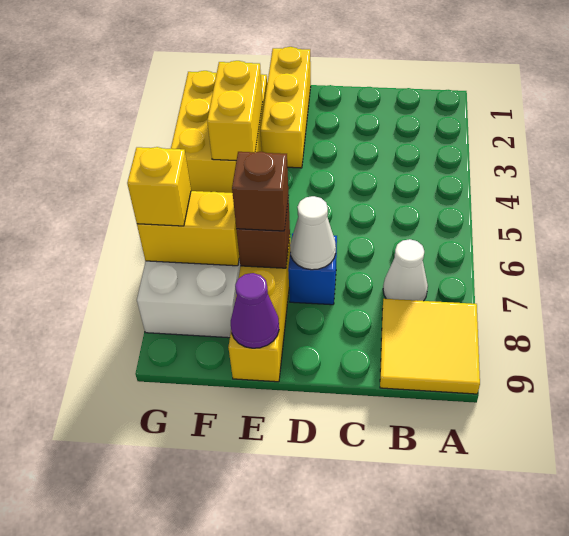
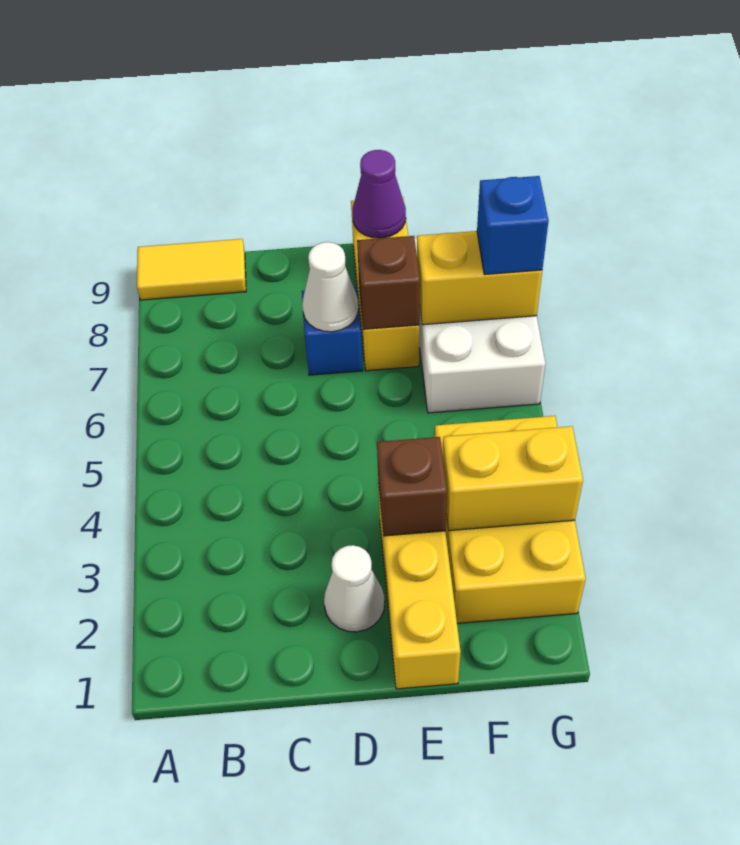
yellow 2x2 tile [380,299,480,394] -> yellow 1x2 tile [137,239,246,300]
white 1x1 cone [383,239,428,301] -> white 1x1 cone moved to [324,545,385,632]
brown 1x1 brick [232,152,289,231] -> brown 1x1 brick moved to [377,437,447,536]
yellow 1x2 brick [207,61,263,161] -> yellow 1x2 brick turned to [443,426,583,531]
yellow 1x1 brick [127,147,191,226] -> blue 1x1 brick [477,176,549,275]

